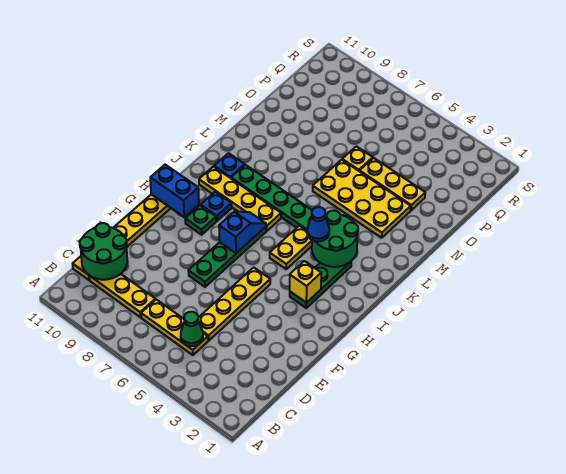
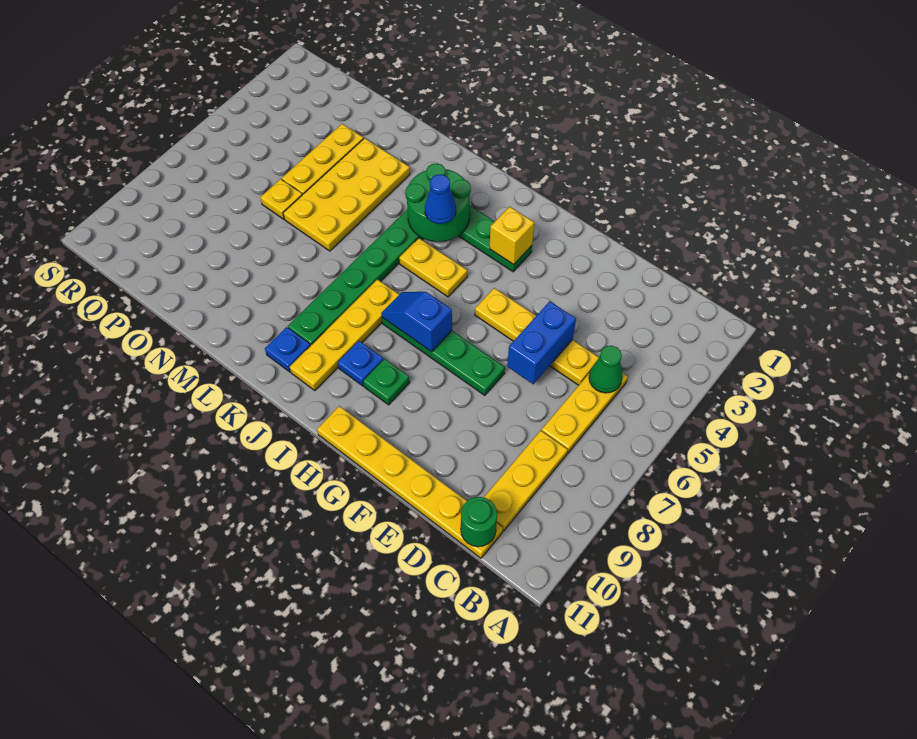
green 2x2 round brick [80,223,127,280] -> green 1x1 round brick [461,497,497,547]
blue 1x2 brick [150,165,199,217] -> blue 1x2 brick moved to [507,301,576,384]

